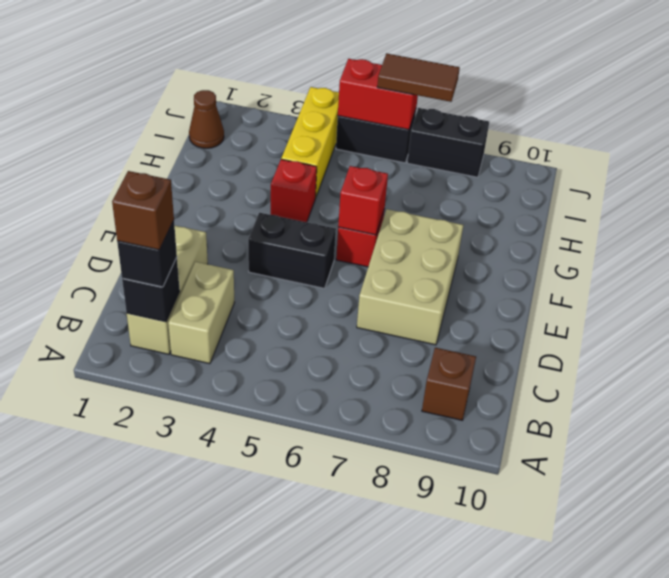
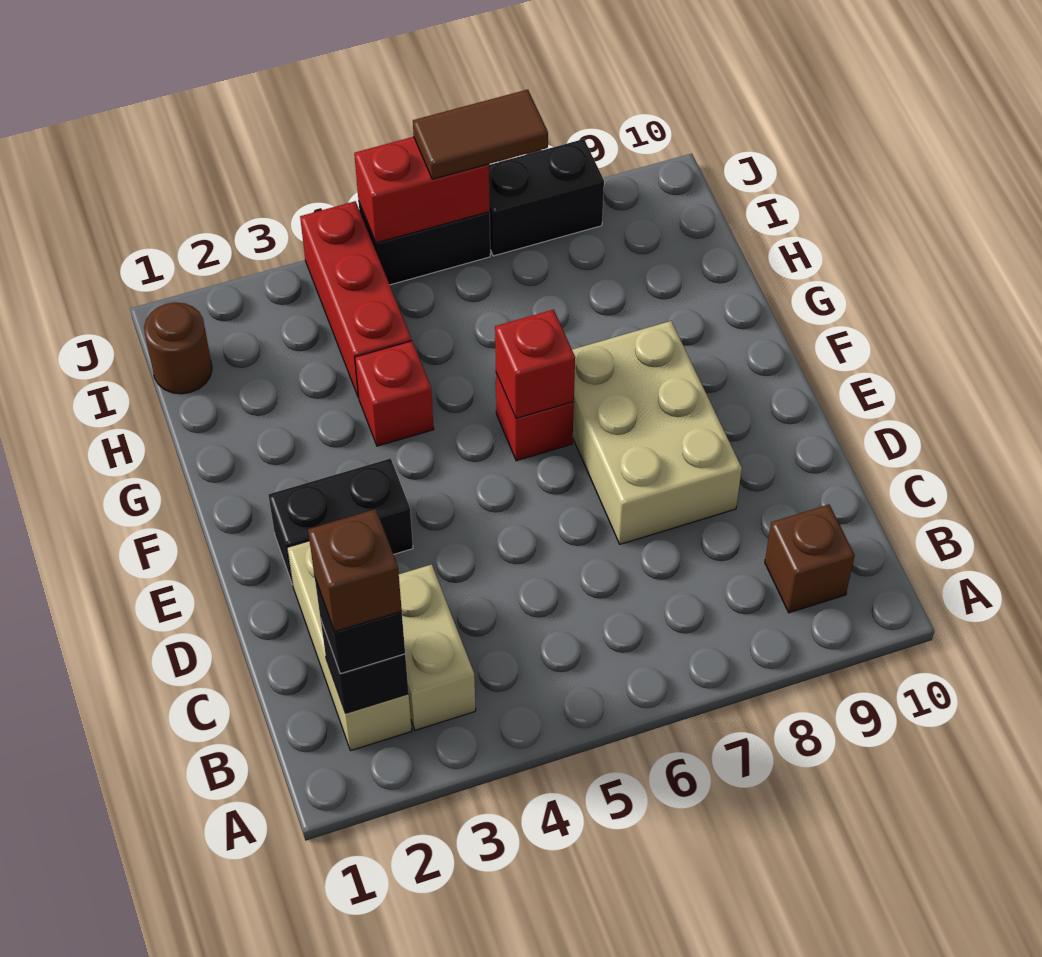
black 1x2 brick [248,213,336,288] -> black 1x2 brick moved to [268,458,413,585]
yellow 1x3 brick [281,87,339,198] -> red 1x3 brick [300,201,412,398]
brown 1x1 cone [189,90,224,148] -> brown 1x1 round brick [144,302,212,394]

